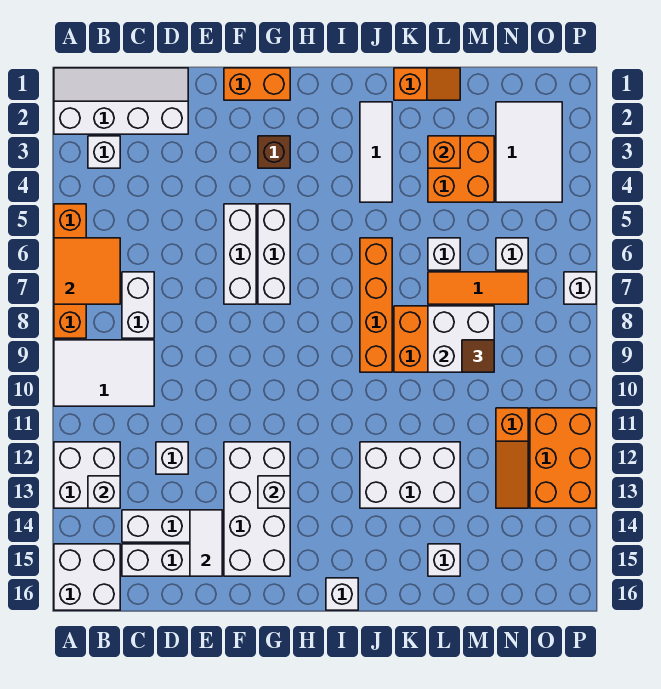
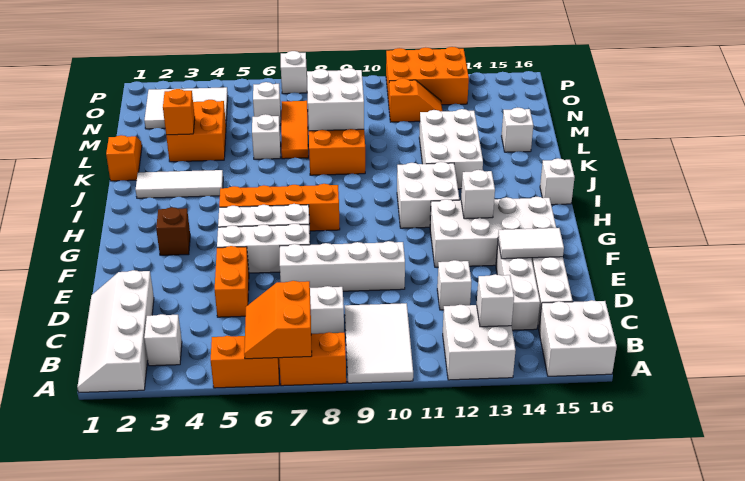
orange 2x2 tile [54,238,120,304] -> orange 2x2 slope [244,281,312,359]
none -> white 1x4 brick [280,241,405,291]
orange 1x2 brick [224,68,290,100] -> orange 1x2 brick moved to [215,246,249,317]
none -> white 2x2 brick [397,162,460,228]
orange 1x4 brick [360,238,392,372] -> orange 1x4 brick moved to [219,184,340,231]
brown 1x1 tile [462,340,494,372] -> none
orange 1x3 slope [496,408,528,508] -> orange 1x2 slope [389,78,442,122]

